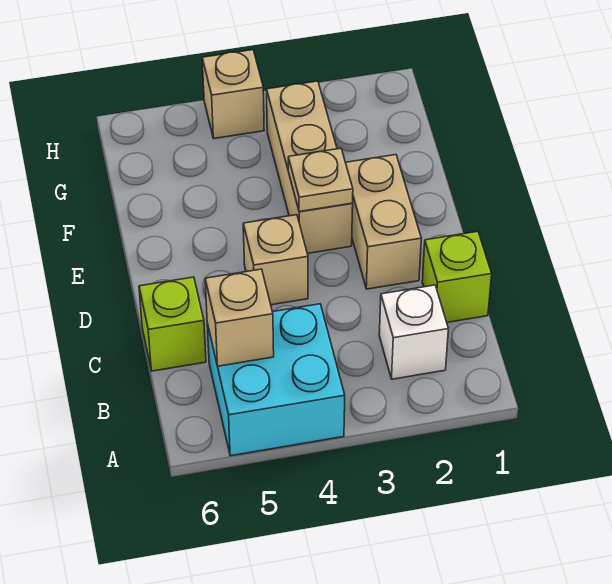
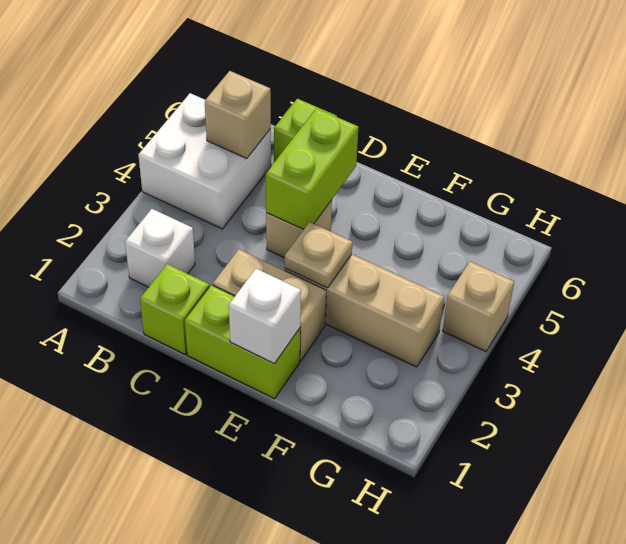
cyan 2x2 brick [207,304,345,456] -> white 2x2 brick [139,93,271,229]
none -> lime 1x2 brick [185,285,300,399]
none -> lime 1x2 brick [266,108,358,230]
none -> white 1x1 brick [229,269,301,364]

